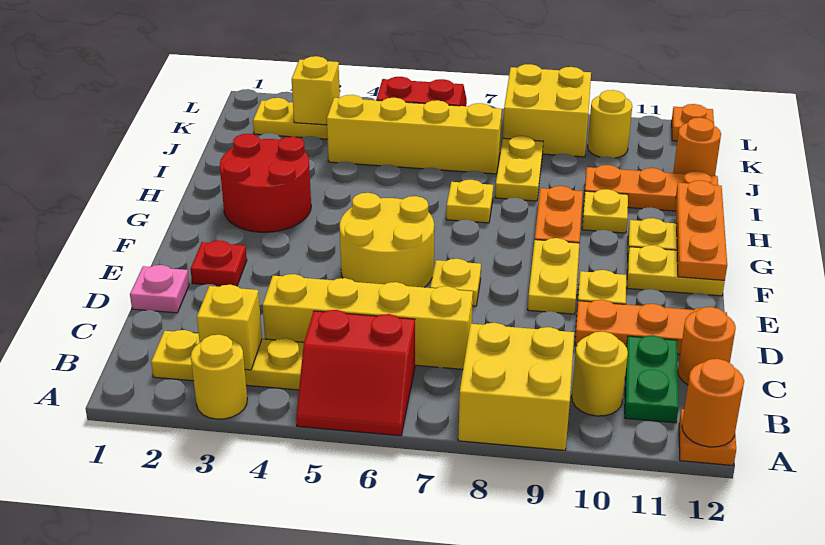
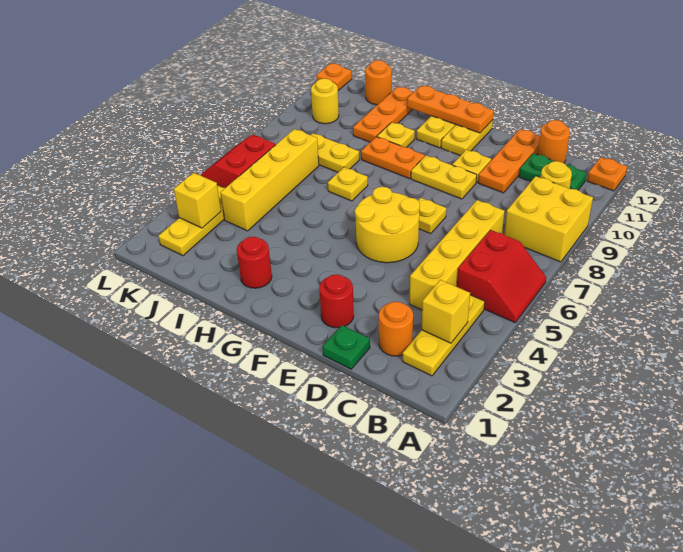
yellow 1x1 round brick [191,335,247,419] -> none
orange 1x1 round brick [682,359,744,447] -> orange 1x1 round brick moved to [379,302,413,356]
pink 1x1 plate [130,265,189,313] -> green 1x1 plate [323,325,370,369]
red 1x1 plate [191,240,247,286] -> red 1x1 round brick [319,274,354,328]
red 2x2 round brick [220,134,311,232] -> red 1x1 round brick [237,237,272,288]
yellow 2x2 brick [503,64,591,157] -> none

